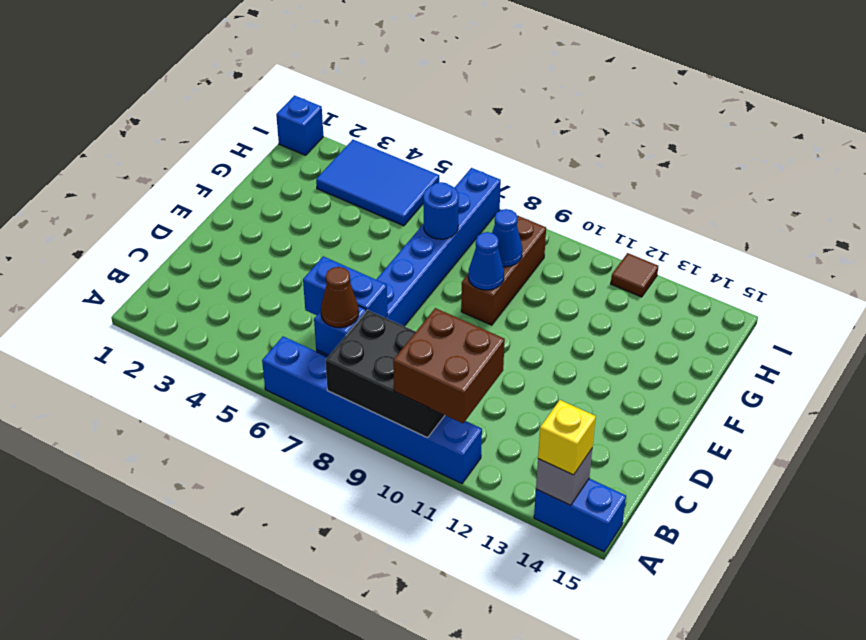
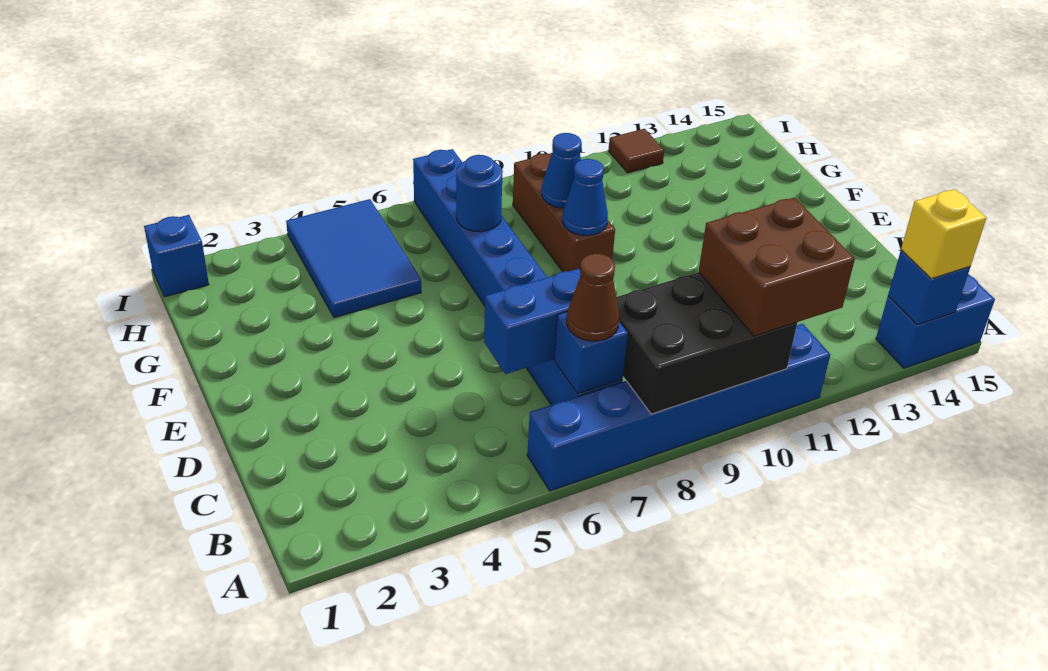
grey 1x1 brick [536,449,592,505] -> blue 1x1 brick [888,250,970,325]
blue 2x3 tile [316,140,439,226] -> blue 2x3 tile turned to [286,199,421,318]

